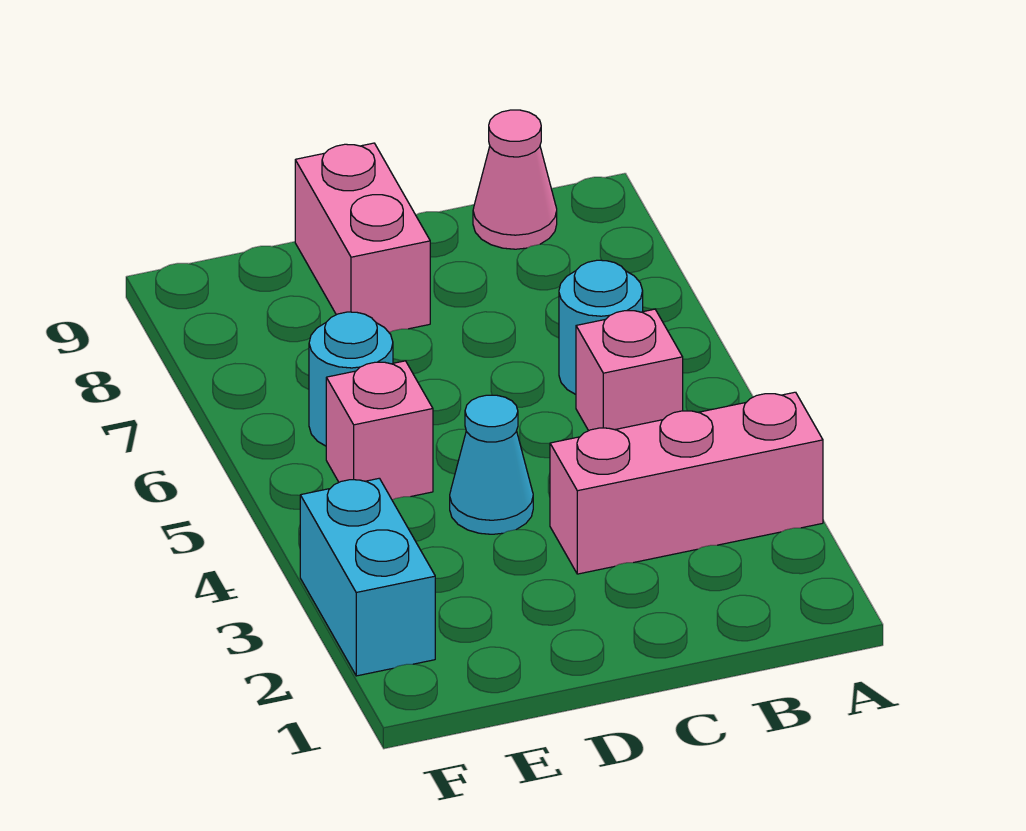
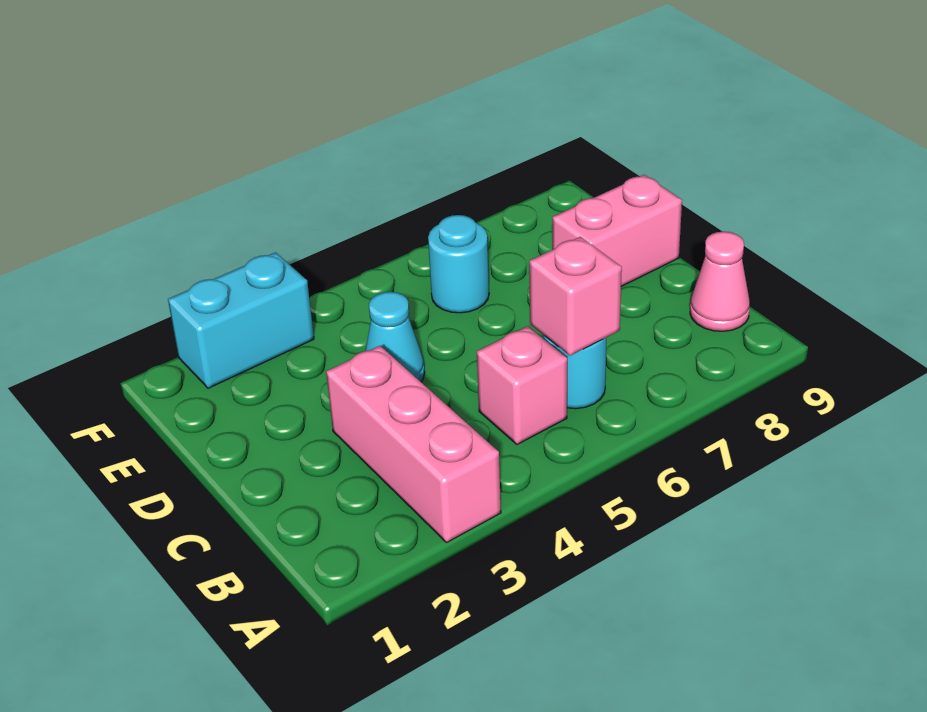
pink 1x1 brick [326,361,433,500] -> pink 1x1 brick moved to [529,237,622,356]

